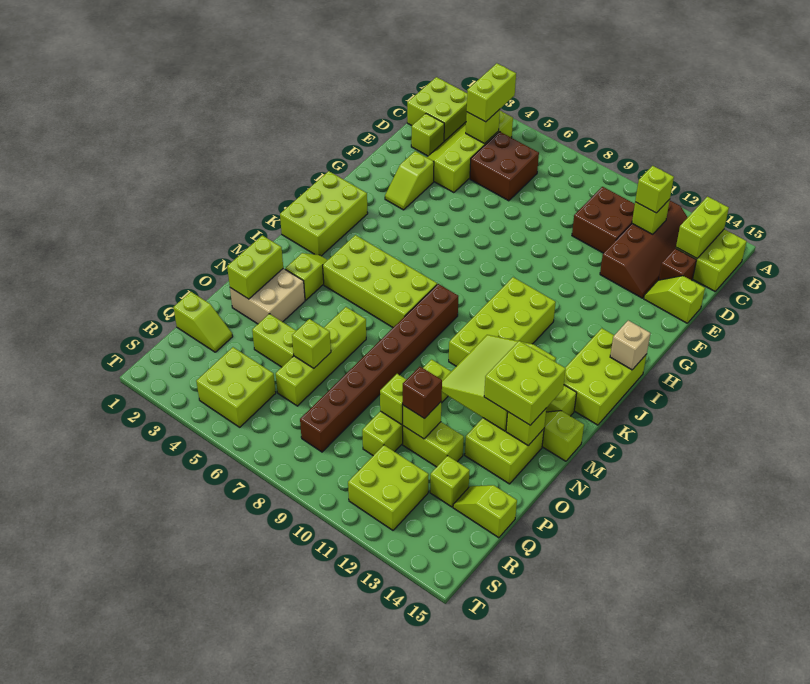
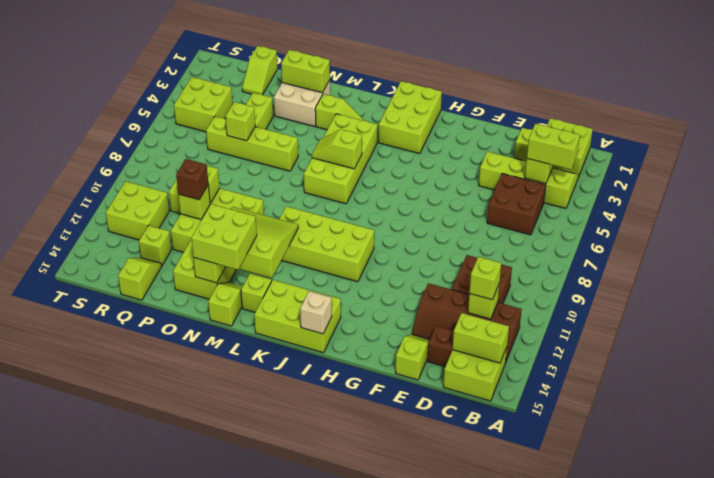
lime 1x2 slope [385,151,434,210] -> lime 1x2 slope moved to [312,129,362,169]
lime 2x3 brick [280,171,368,256] -> lime 2x3 brick turned to [379,81,442,154]
brown 1x8 brick [300,284,458,452] -> none

